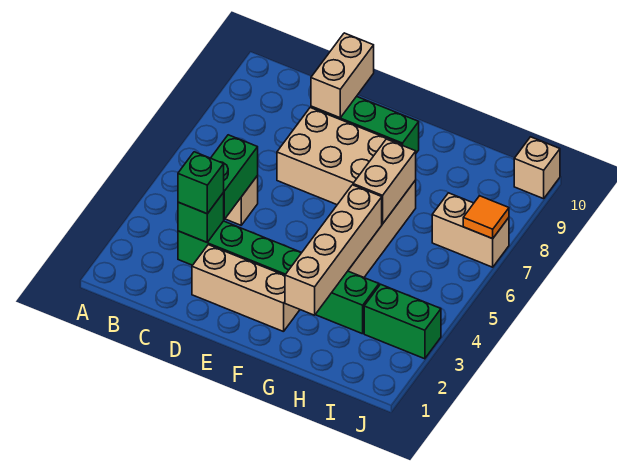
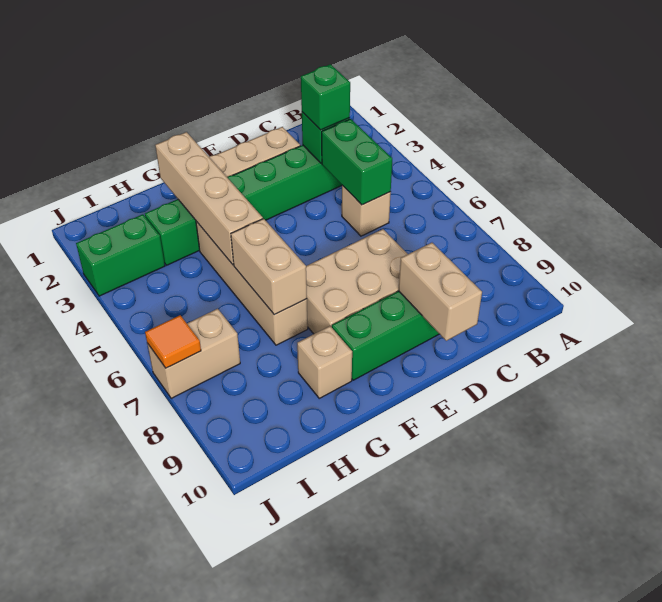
tan 1x1 brick [514,137,560,199] -> tan 1x1 brick moved to [297,326,352,398]

